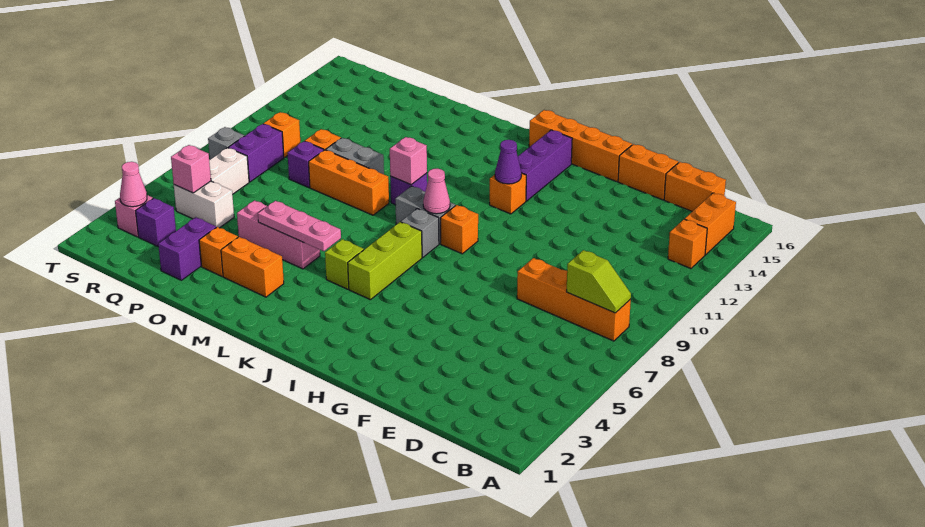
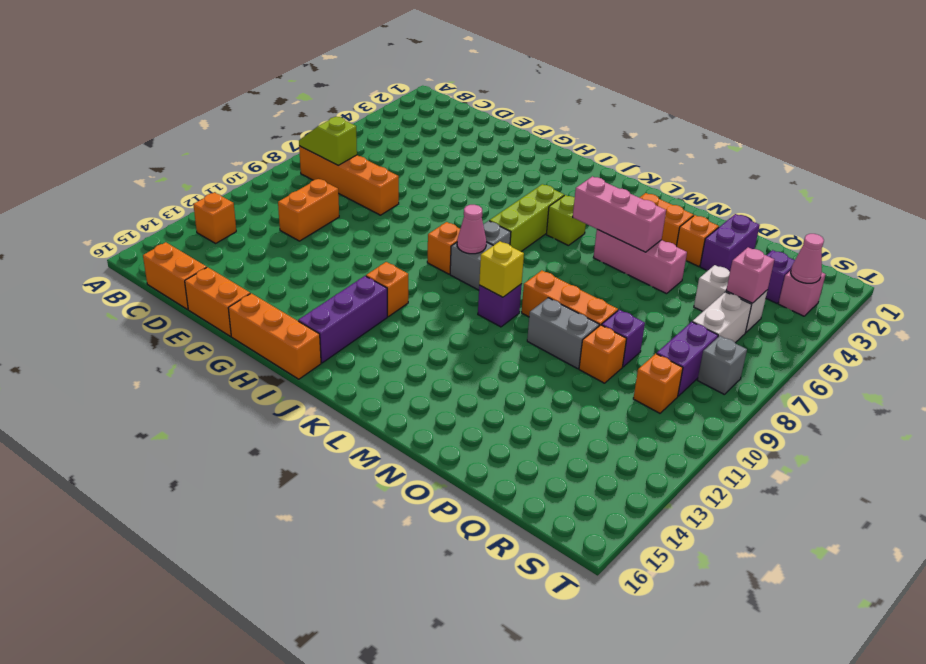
orange 1x2 brick [685,193,736,255] -> orange 1x2 brick moved to [278,179,339,241]
orange 1x4 brick [529,110,632,182] -> orange 1x3 brick [228,293,321,379]
purple 1x1 cone [495,140,521,184] -> none
pink 1x3 plate [258,201,341,251] -> pink 1x3 brick [573,176,666,252]
pink 1x1 brick [390,137,427,185] -> yellow 1x1 brick [479,241,524,297]

